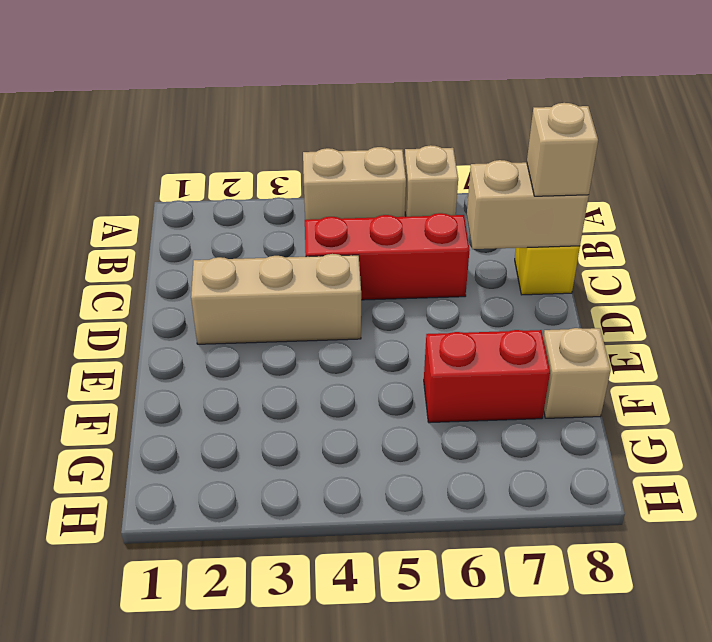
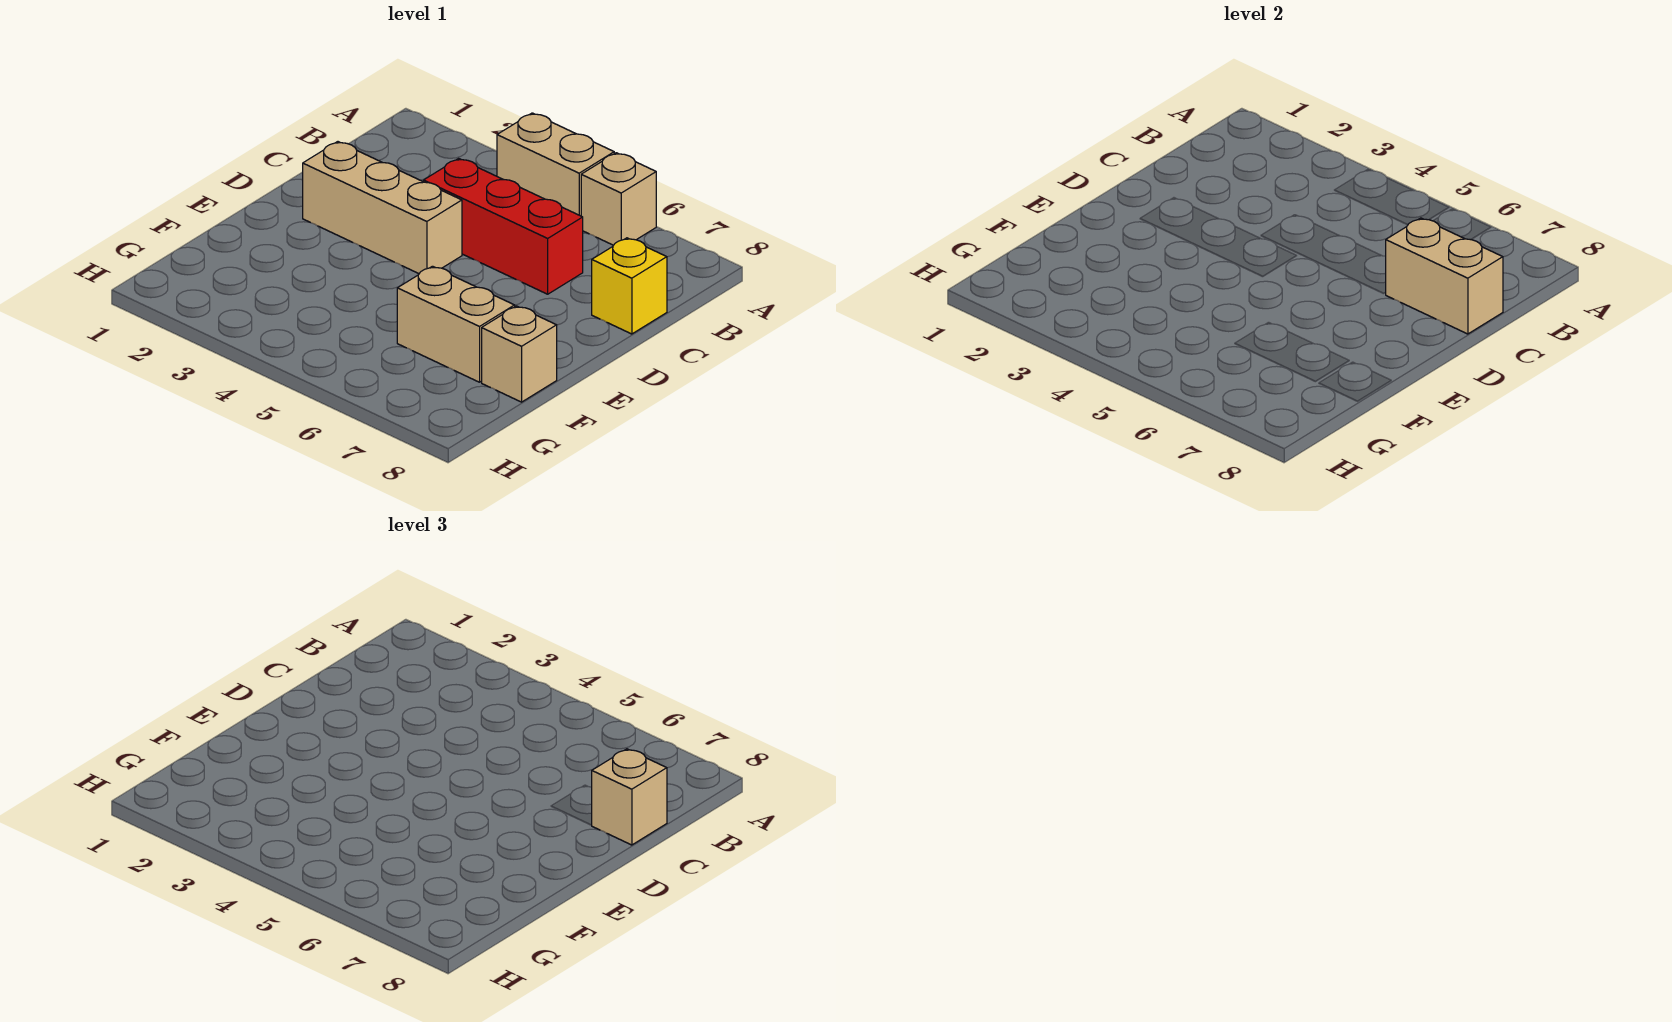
red 1x2 brick [424,330,550,423] -> tan 1x2 brick [397,266,515,382]

